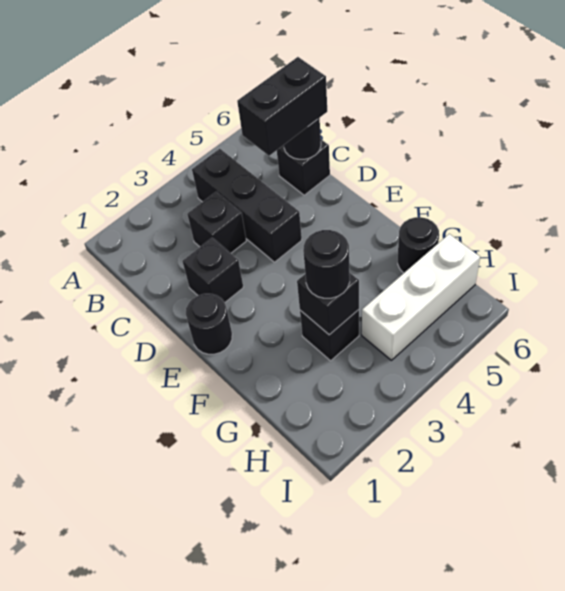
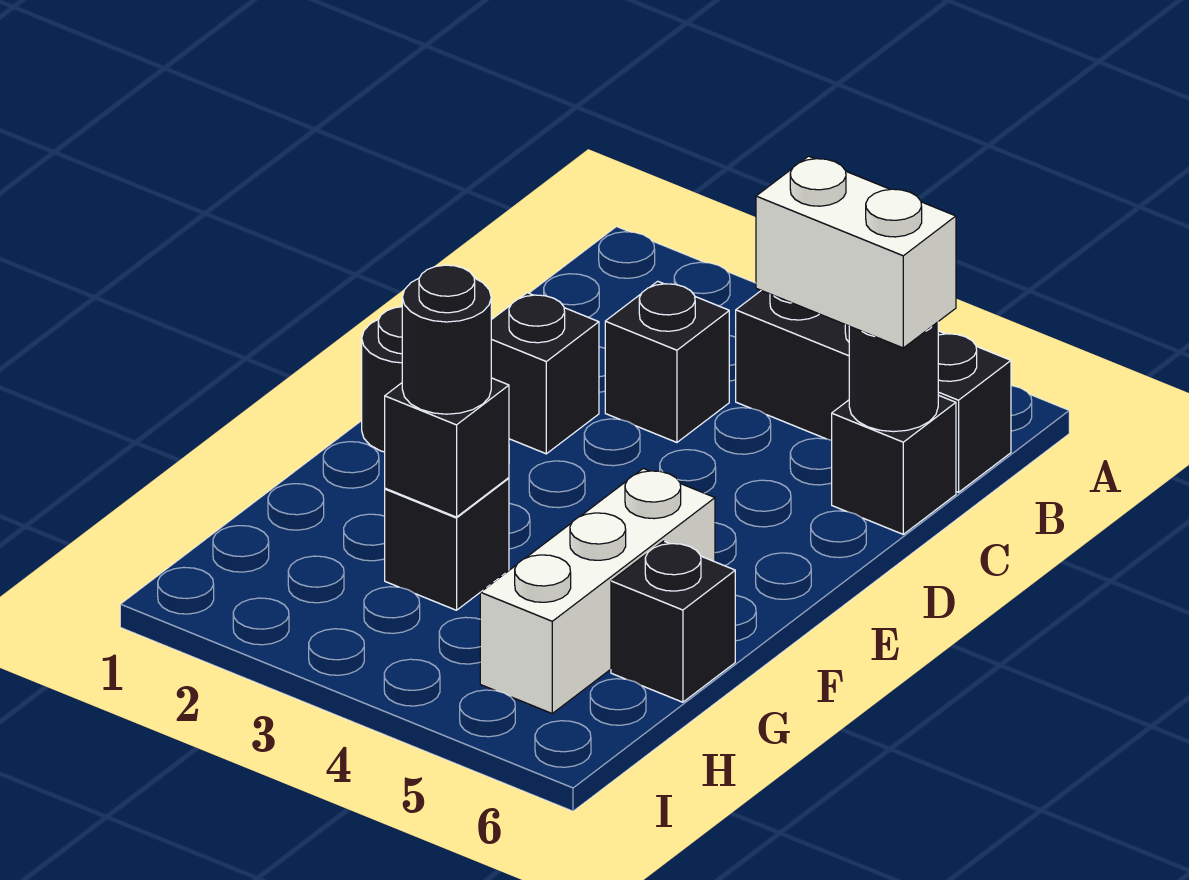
black 1x3 brick [192,149,302,262] -> black 1x3 brick turned to [736,291,1011,492]
black 1x2 brick [237,57,327,156] -> white 1x2 brick [756,156,956,348]
black 1x1 round brick [398,217,439,273] -> black 1x1 brick [611,541,735,702]
white 1x3 brick [362,234,480,360] -> white 1x3 brick turned to [480,469,715,713]

